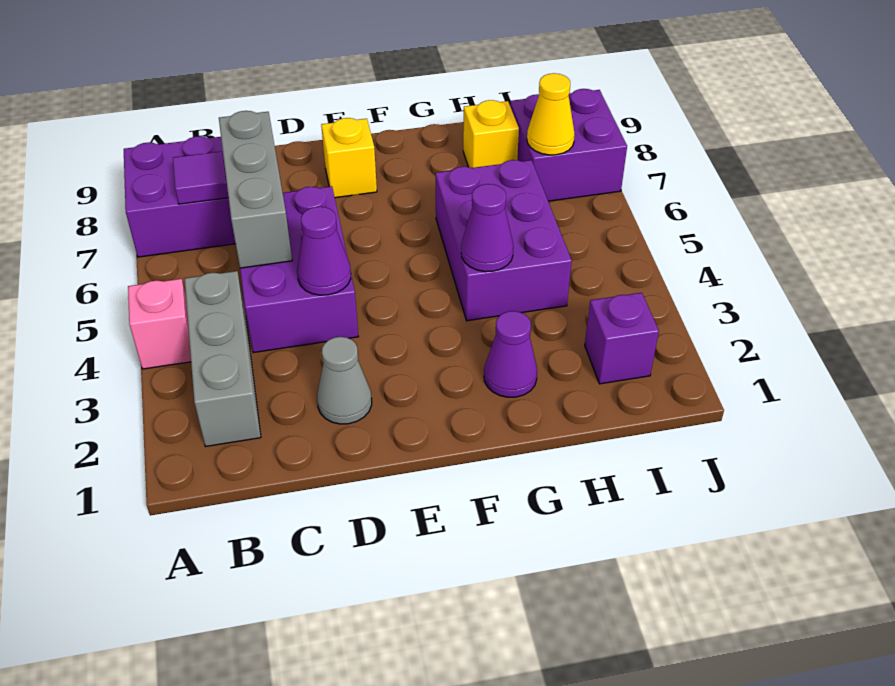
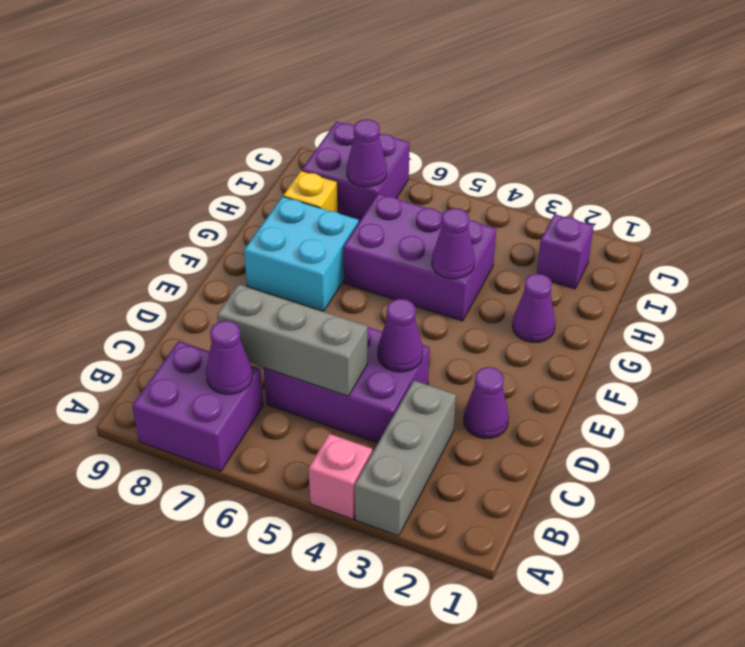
grey 1x3 brick [185,271,261,447] -> grey 1x3 brick turned to [355,380,456,536]
purple 1x1 tile [173,151,228,204] -> purple 1x1 cone [206,321,252,394]
grey 1x1 cone [317,337,372,424] -> purple 1x1 cone [463,367,509,439]
yellow 1x1 brick [321,118,377,198] -> none
none -> cyan 2x2 brick [244,197,359,311]
yellow 1x1 cone [527,73,575,155] -> purple 1x1 cone [347,119,387,187]

